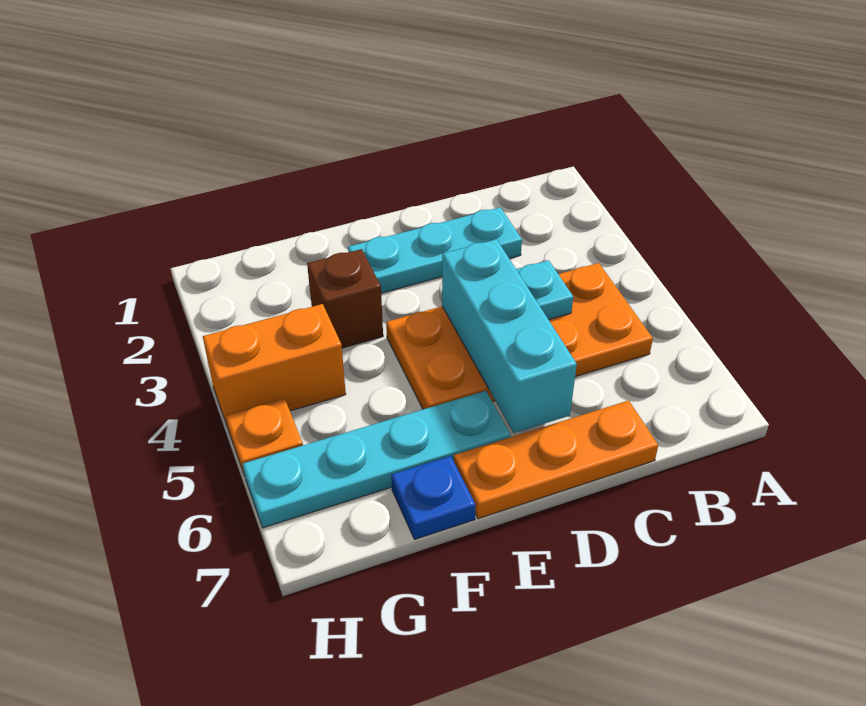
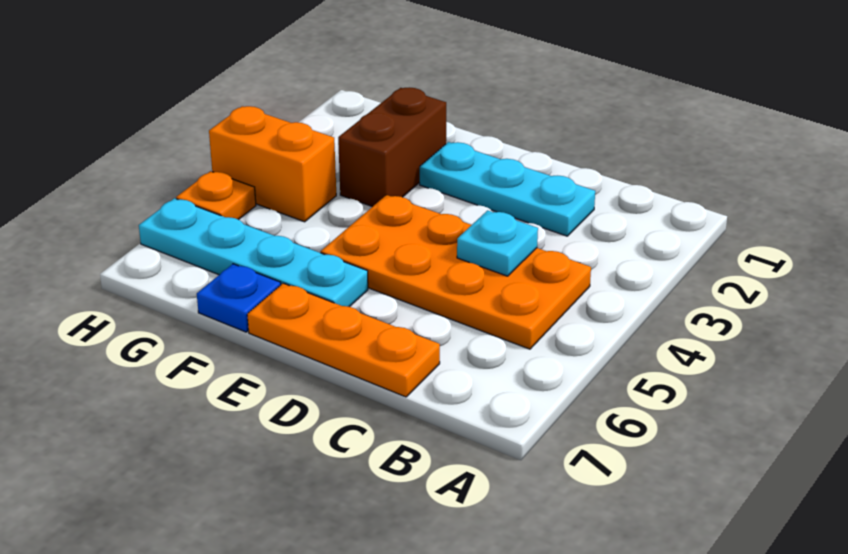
cyan 1x3 brick [442,239,577,433] -> none
brown 1x1 brick [307,249,383,348] -> brown 1x2 brick [338,87,446,207]

